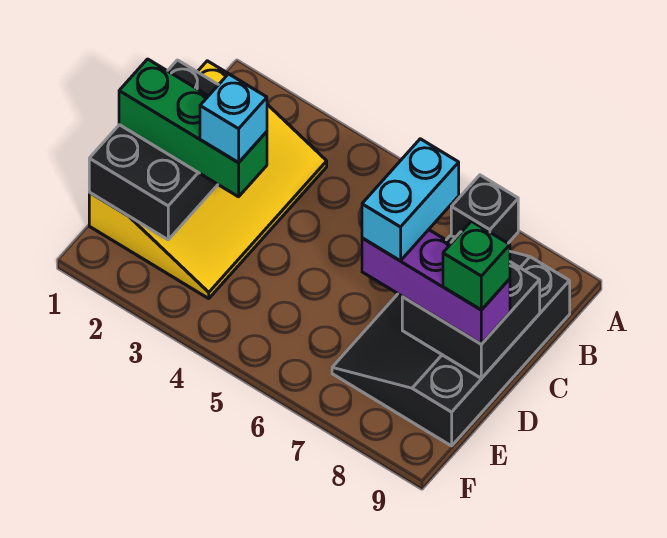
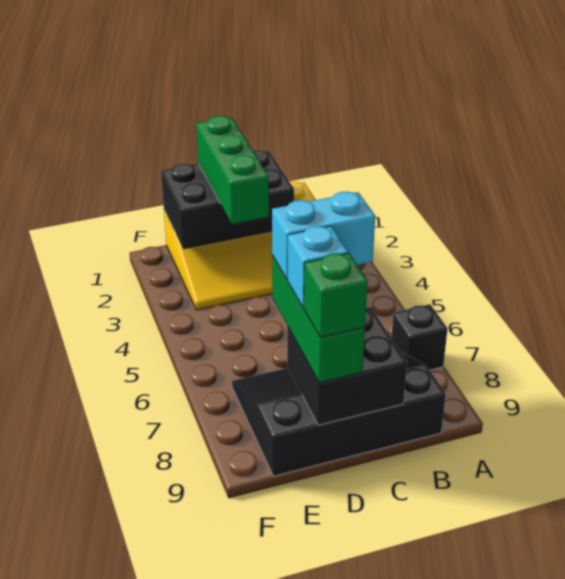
cyan 1x1 brick [200,74,267,162] -> cyan 1x1 brick moved to [288,226,348,308]
purple 1x3 brick [362,230,510,344] -> green 1x3 brick [272,255,365,383]

